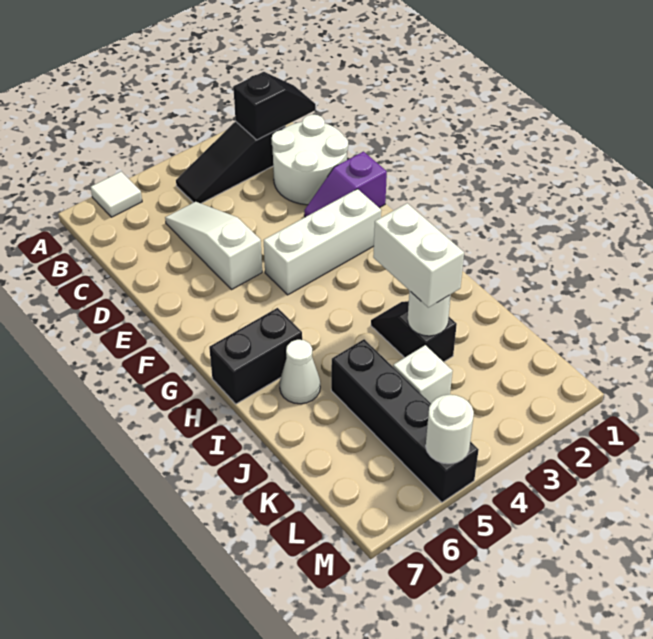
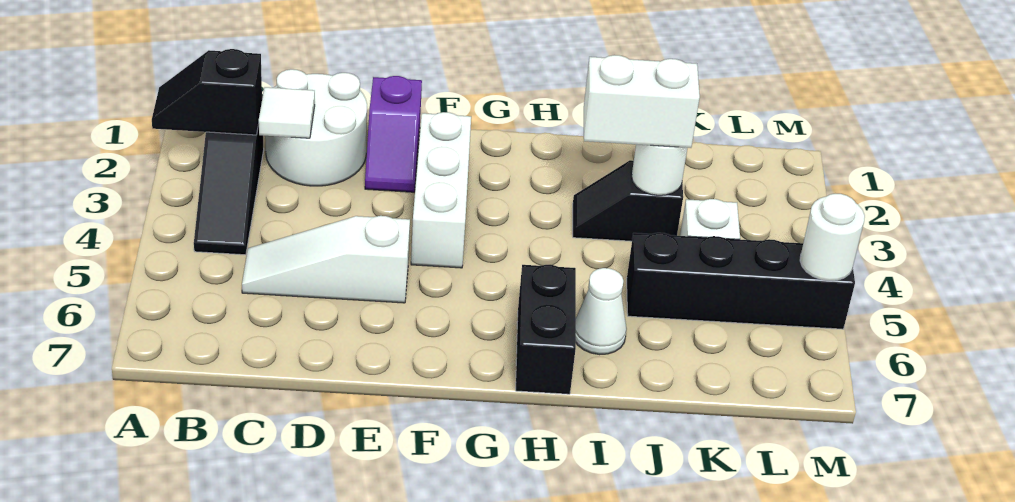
white 1x1 tile [91,172,142,217] -> white 1x1 tile moved to [259,87,315,138]
black 1x2 slope [233,72,316,140] -> black 1x2 slope turned to [152,49,262,135]

